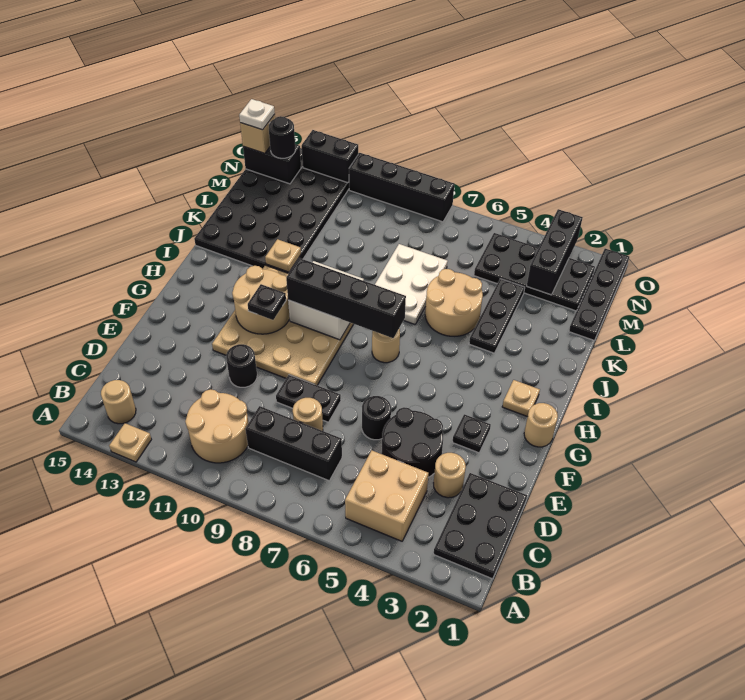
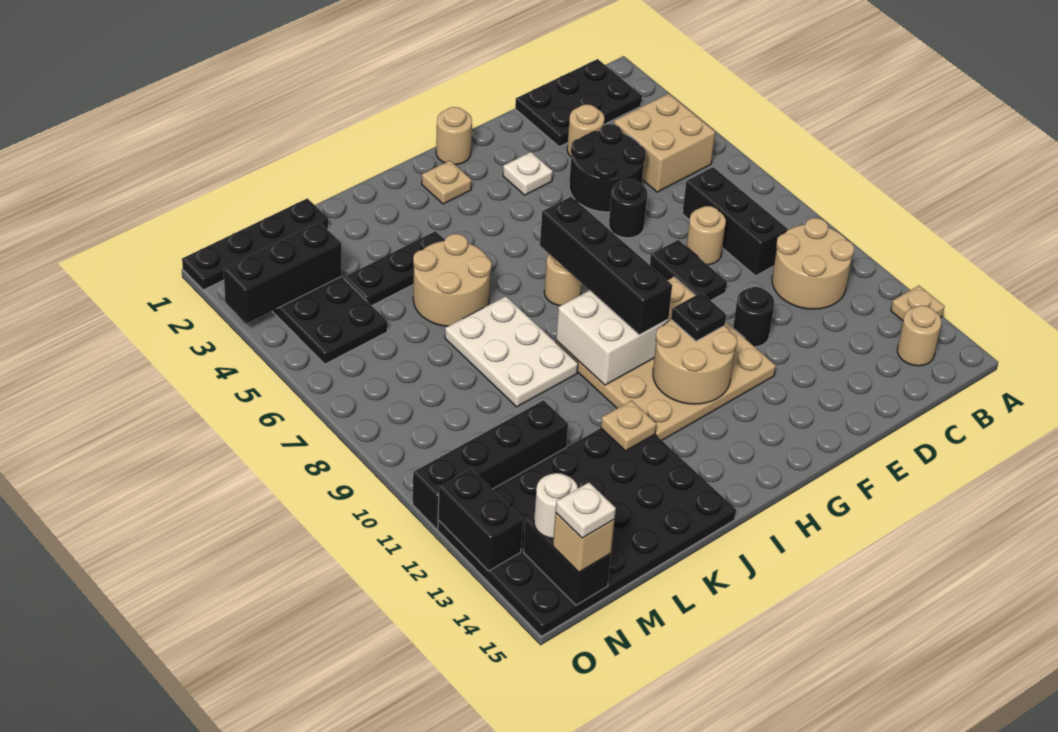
black 1x1 plate [453,414,491,453] -> white 1x1 plate [503,152,553,195]
white 2x3 plate [375,244,448,325] -> white 2x3 plate turned to [445,296,578,407]
black 1x1 round brick [269,116,295,158] -> white 1x1 round brick [534,473,578,538]
black 1x4 brick [349,153,454,222] -> black 1x4 brick turned to [413,400,568,529]

